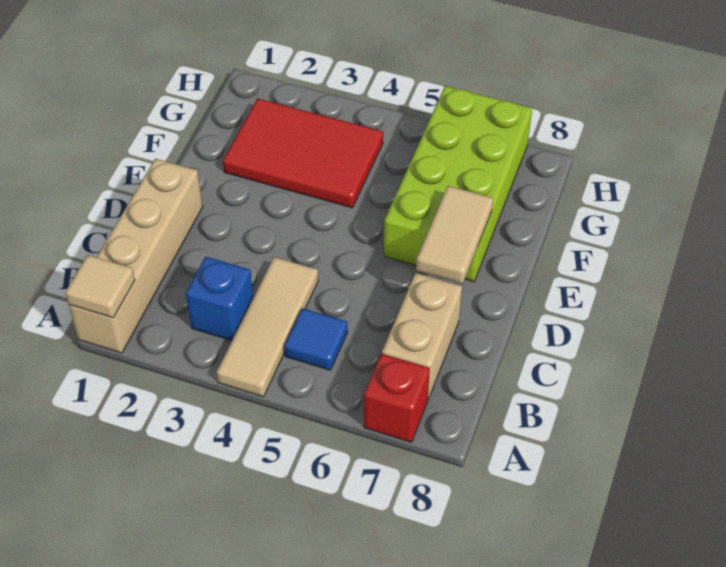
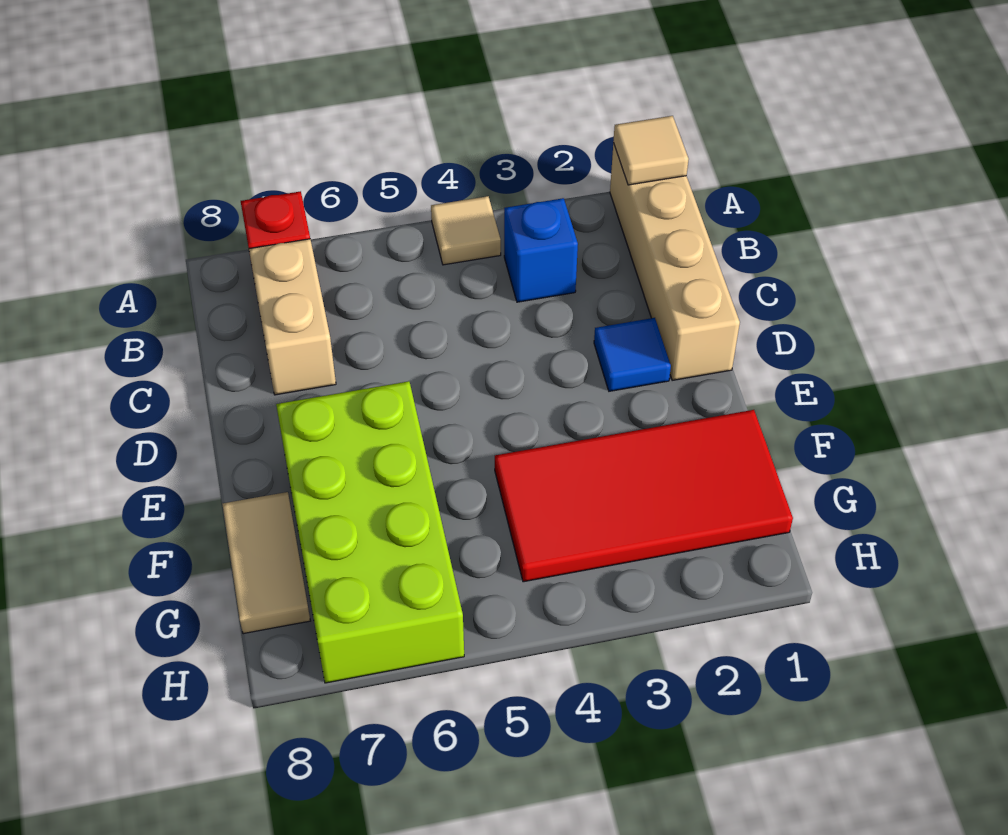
tan 1x3 tile [217,257,318,397] -> tan 1x1 tile [431,196,501,265]
blue 1x1 tile [284,308,348,370] -> blue 1x1 tile moved to [594,318,671,391]
tan 1x2 tile [416,186,493,284] -> tan 1x2 tile moved to [222,492,310,634]
red 2x3 tile [223,98,383,208] -> red 2x4 tile [495,410,793,582]

